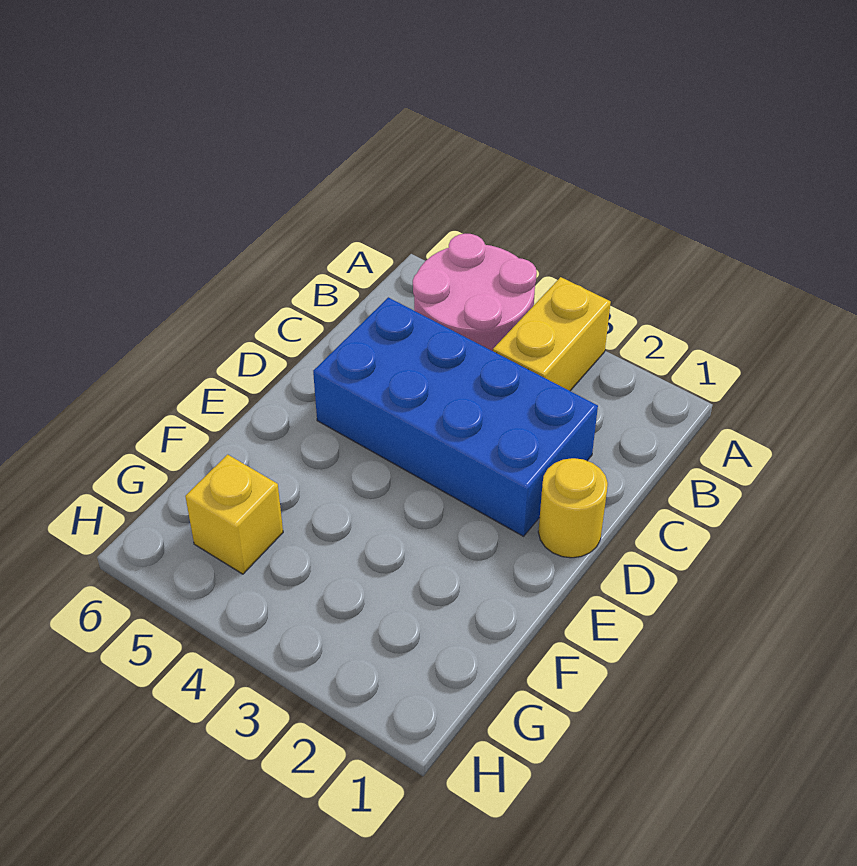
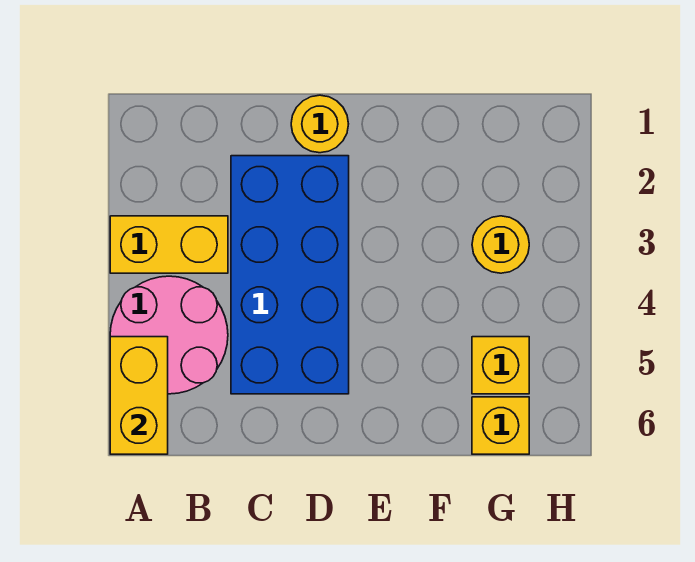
none -> yellow 1x2 brick [110,337,168,454]
none -> yellow 1x1 round brick [472,216,529,273]
none -> yellow 1x1 brick [472,397,529,454]

